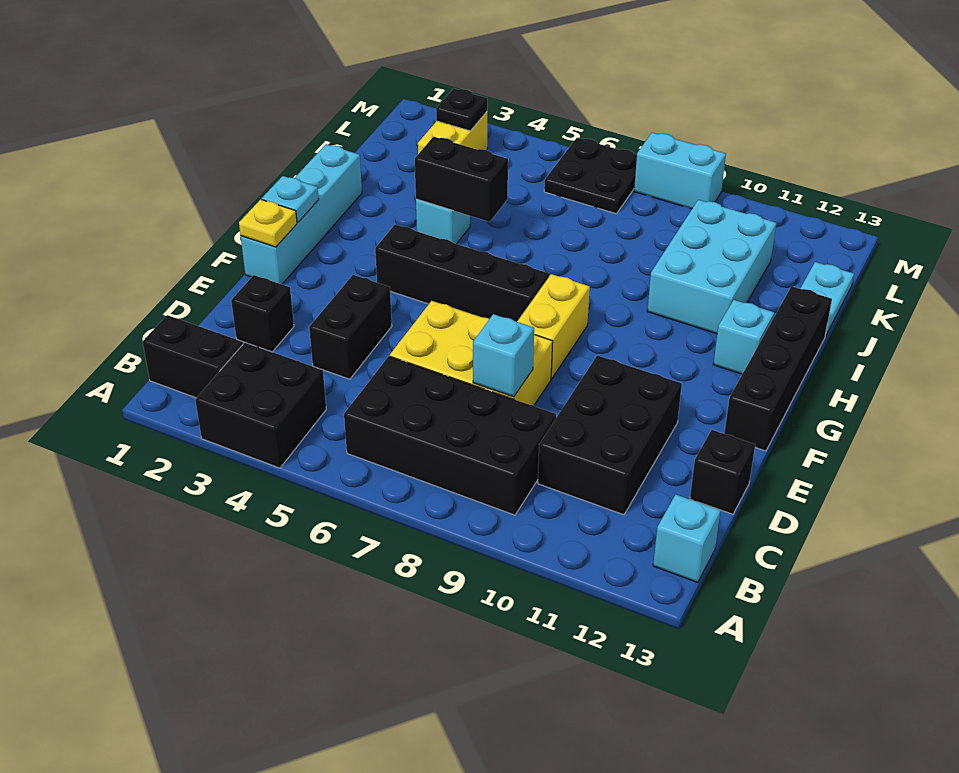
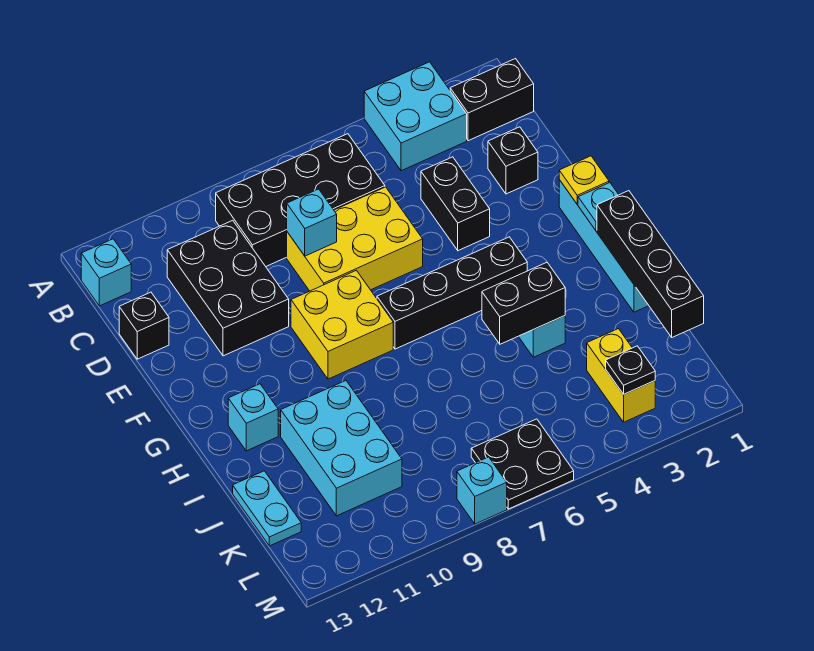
black 2x2 brick [195,343,326,468] -> cyan 2x2 brick [364,62,467,171]
yellow 1x2 brick [517,274,590,379] -> yellow 2x2 brick [291,270,393,379]
black 1x4 brick [724,286,832,451] -> black 1x4 brick moved to [597,191,704,337]
cyan 1x2 brick [634,133,726,209] -> cyan 1x1 brick [457,457,507,524]

